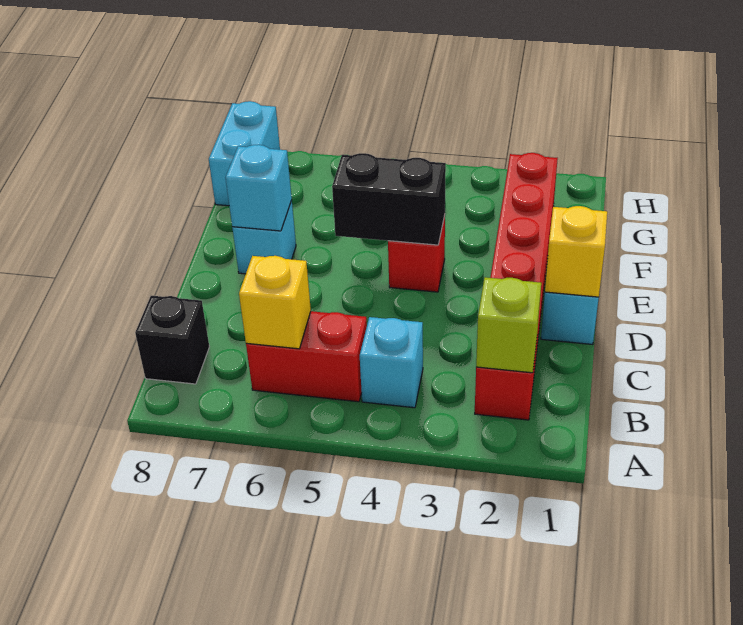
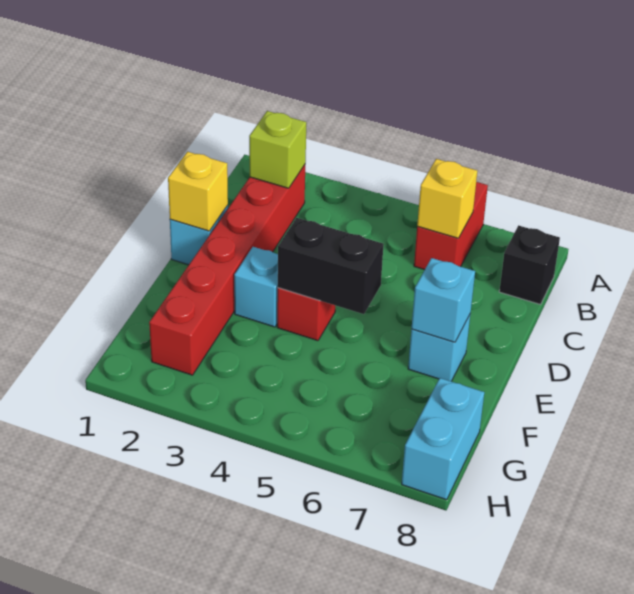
cyan 1x1 brick [360,317,423,408] -> cyan 1x1 brick moved to [234,247,278,327]
red 1x2 brick [246,311,367,402] -> red 1x2 brick turned to [414,182,488,270]

